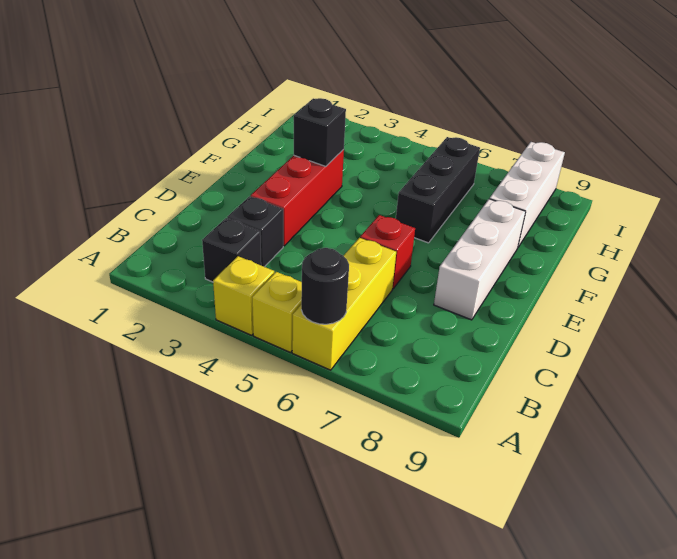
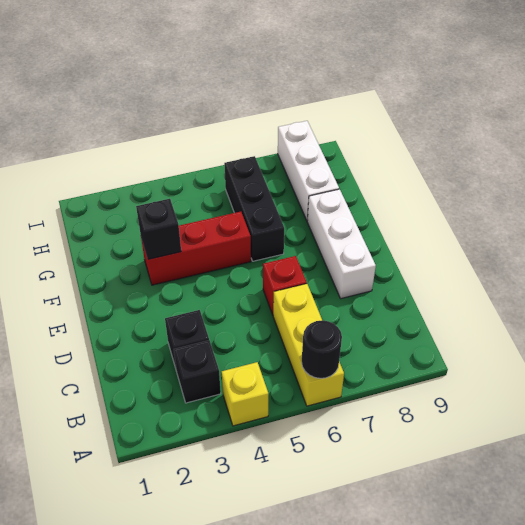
yellow 1x1 brick [252,272,302,353] -> none
red 1x3 brick [251,149,344,246] -> red 1x3 brick turned to [141,212,251,285]

